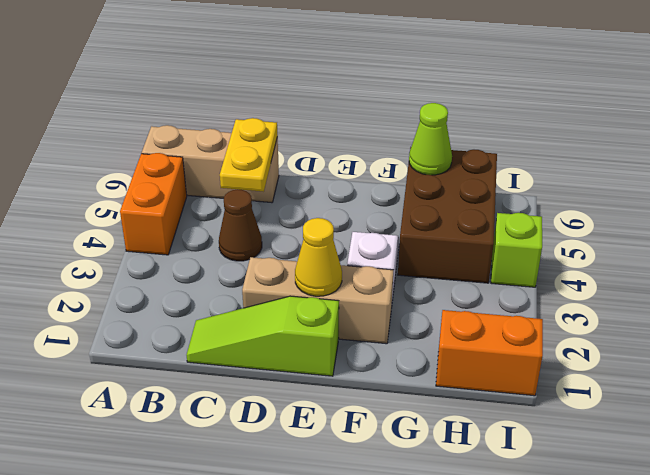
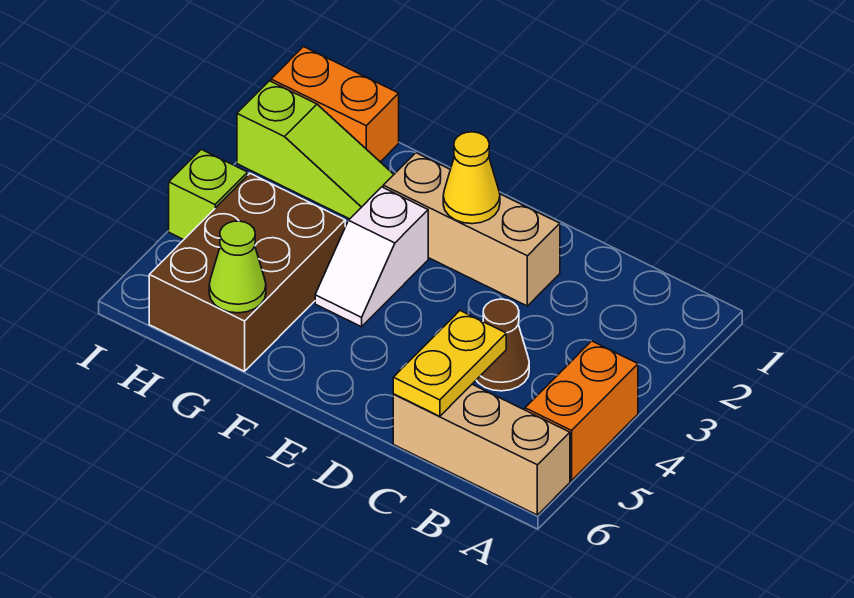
lime 1x3 slope [187,296,339,376] -> lime 1x3 slope moved to [237,81,394,219]

